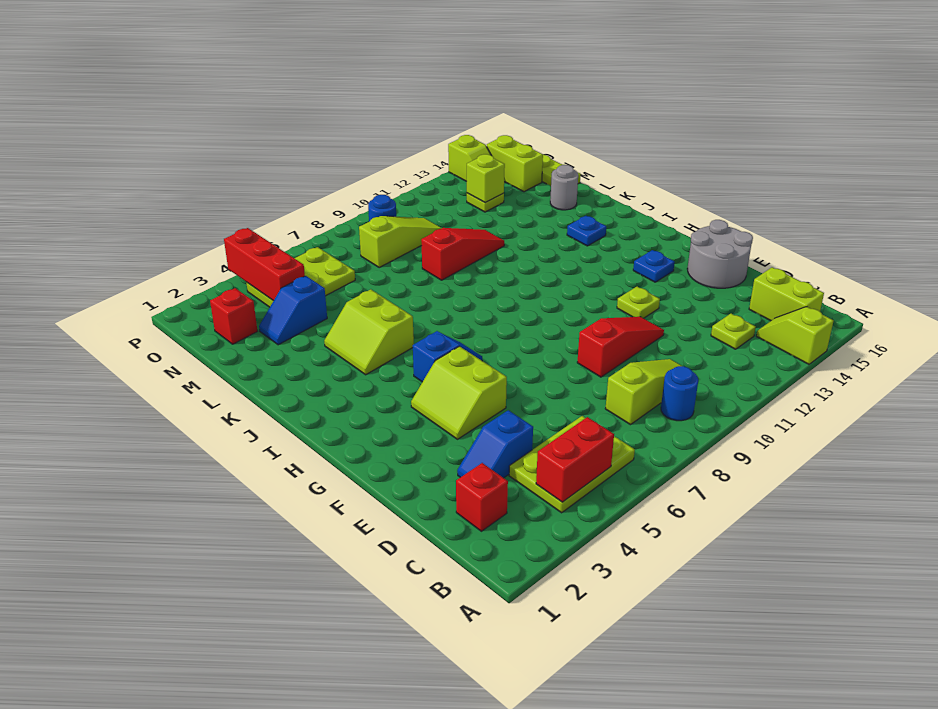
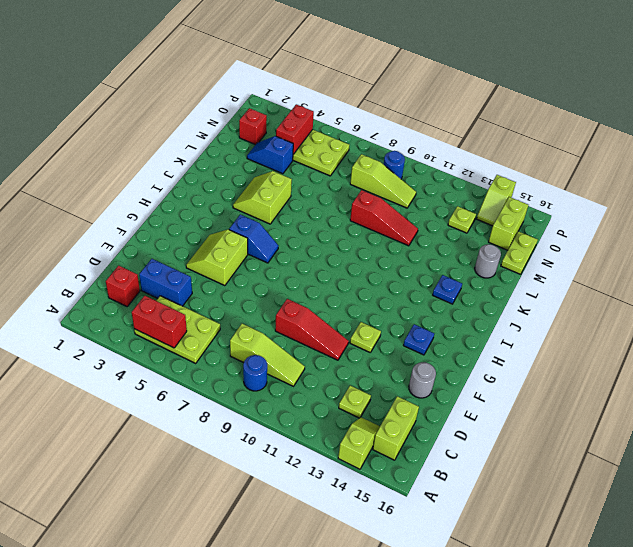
blue 1x2 slope [457,410,533,478] -> blue 1x2 brick [139,259,192,306]
grey 2x2 round brick [687,220,753,288] -> grey 1x1 round brick [409,362,436,398]
red 1x3 brick [224,228,305,301] -> red 1x2 brick [276,104,314,154]
lime 1x1 brick [467,154,505,202] -> none

